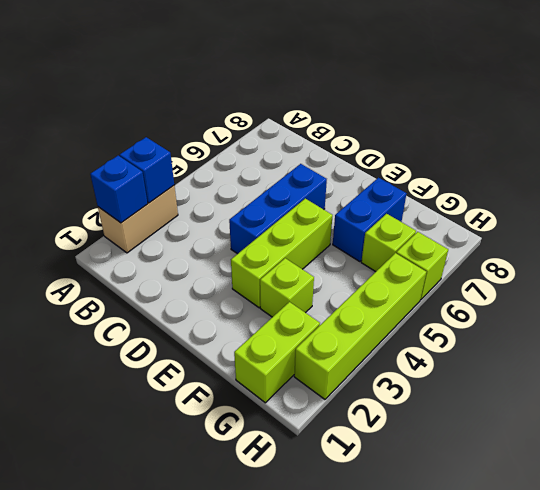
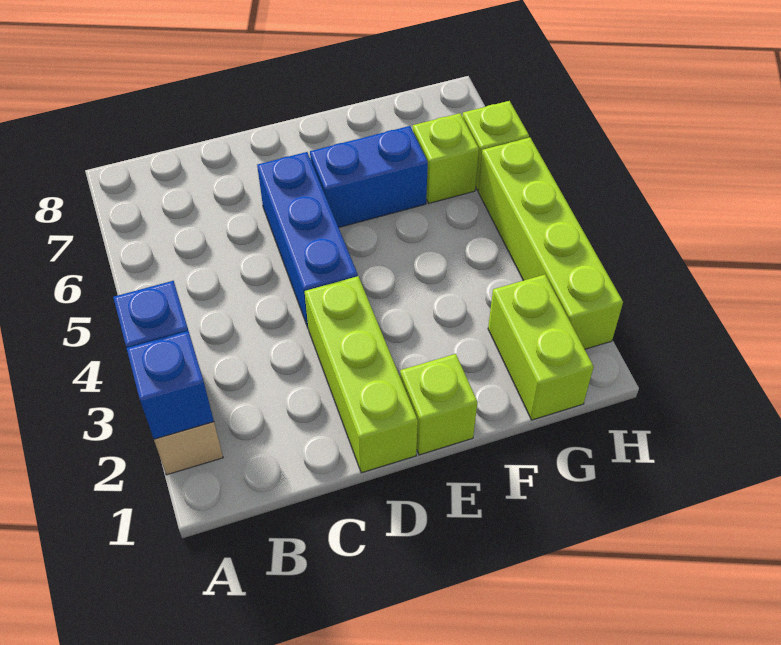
lime 1x3 brick [231,199,333,308] -> lime 1x3 brick moved to [305,276,418,473]
lime 1x1 brick [260,258,314,317] -> lime 1x1 brick moved to [400,354,478,455]
blue 1x2 brick [333,178,406,262] -> blue 1x2 brick turned to [310,126,428,228]

